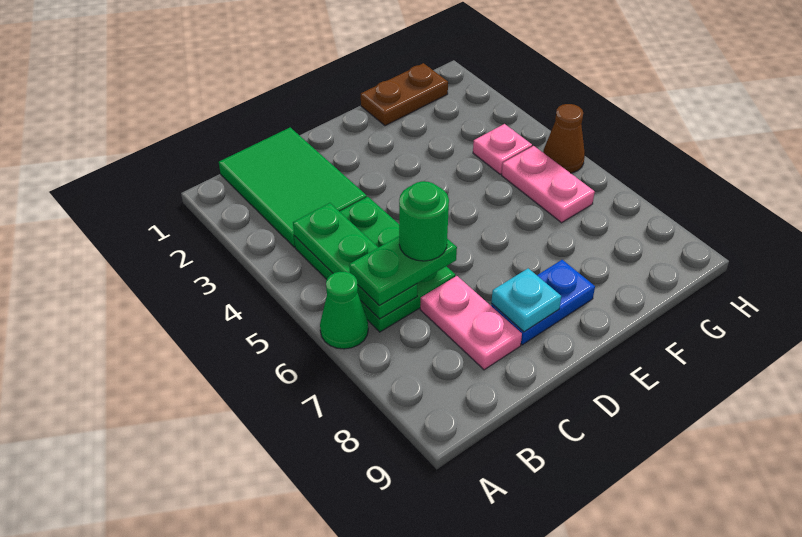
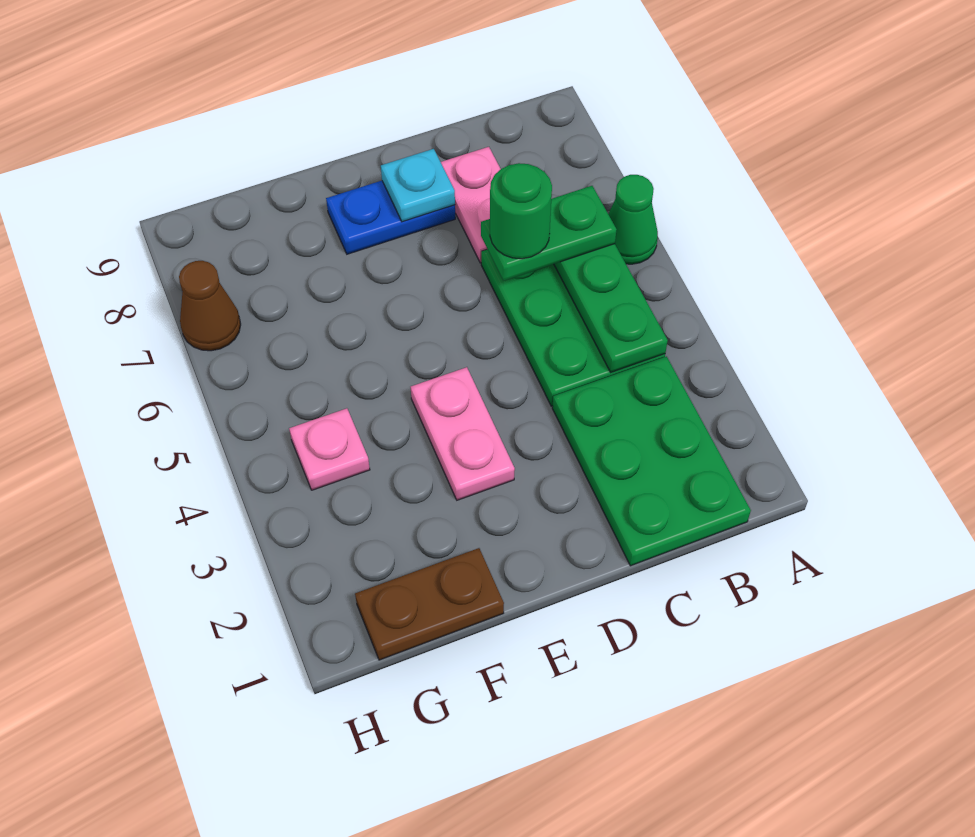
green 2x3 tile [219,128,367,247] -> green 2x3 plate [552,356,751,566]
pink 1x2 plate [502,146,595,223] -> pink 1x2 plate moved to [411,367,515,500]
brown 1x1 cone [543,104,585,173] -> brown 1x1 cone moved to [179,261,241,351]

